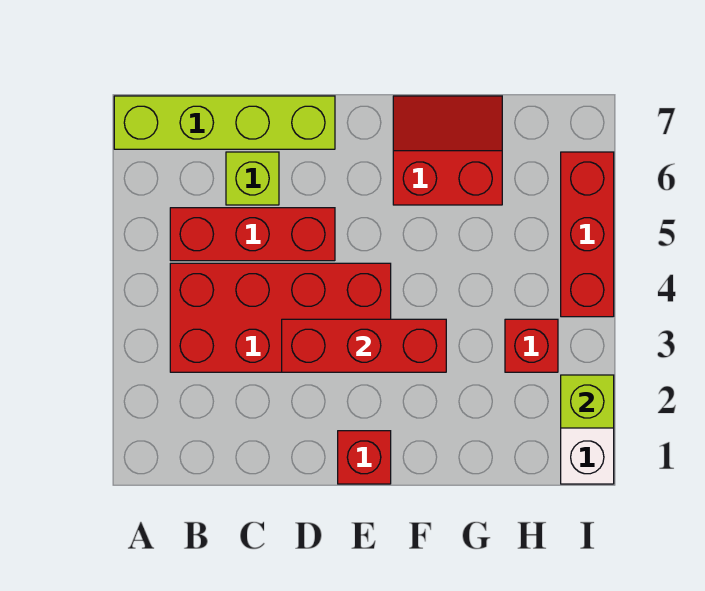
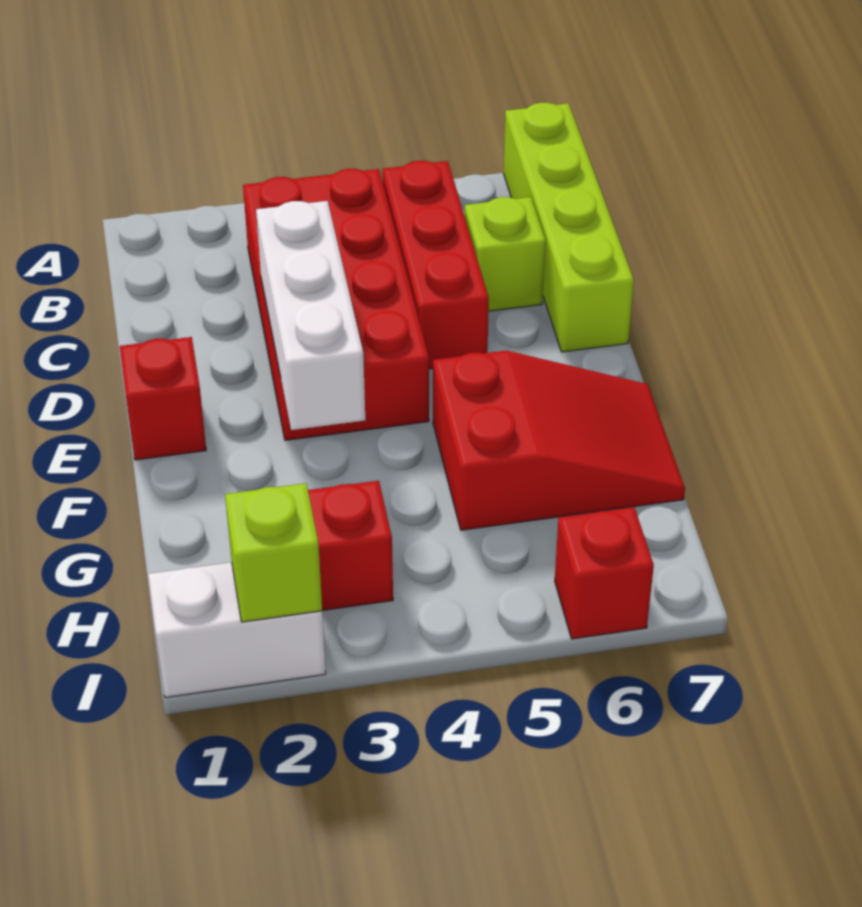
red 1x3 brick [282,319,446,372] -> white 1x3 brick [256,201,365,430]
red 2x2 slope [393,96,502,205] -> red 2x3 slope [433,351,685,530]
red 1x3 brick [561,152,614,317] -> red 1x1 brick [555,507,654,639]

